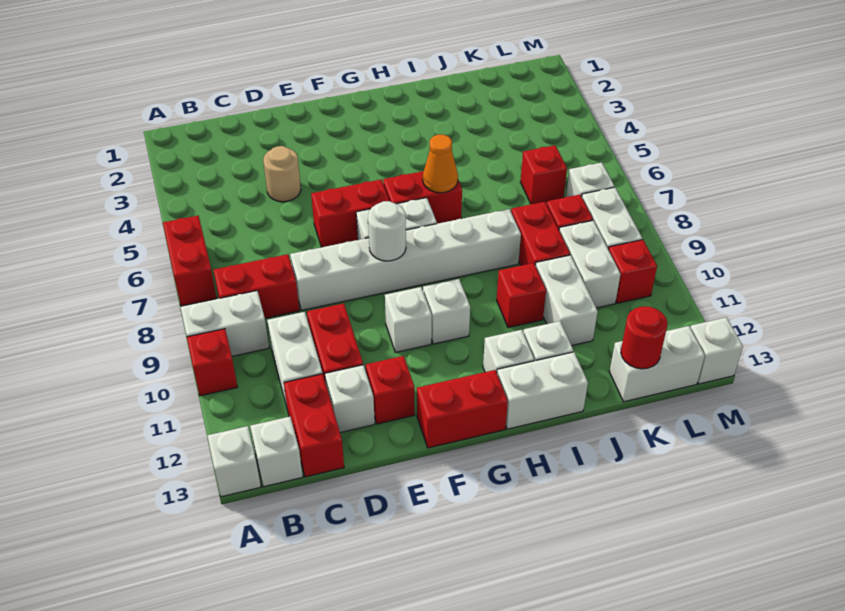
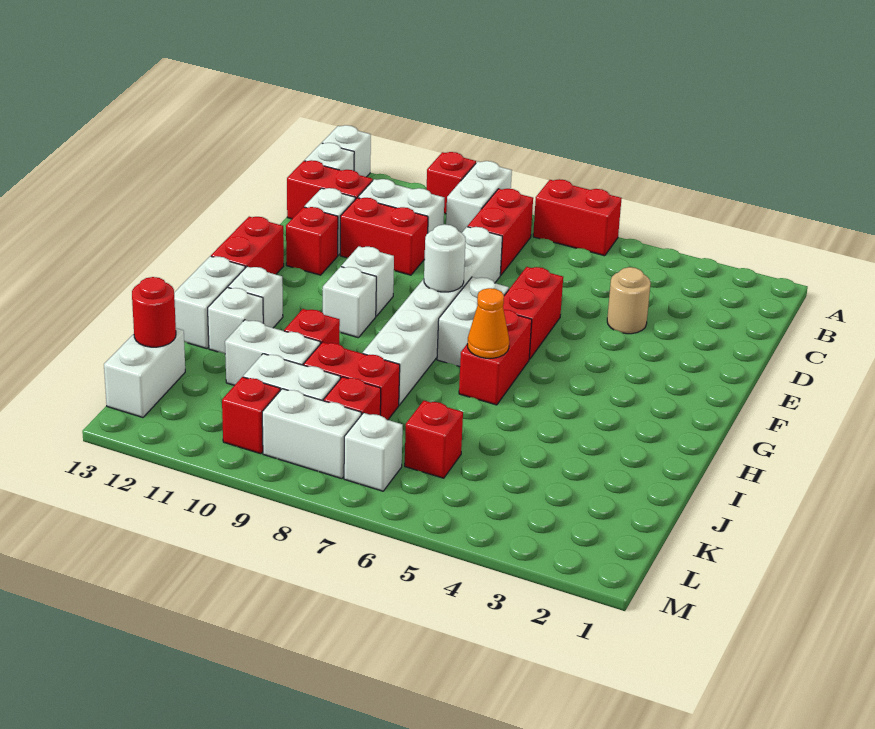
white 1x1 brick [690,317,743,384] -> none

